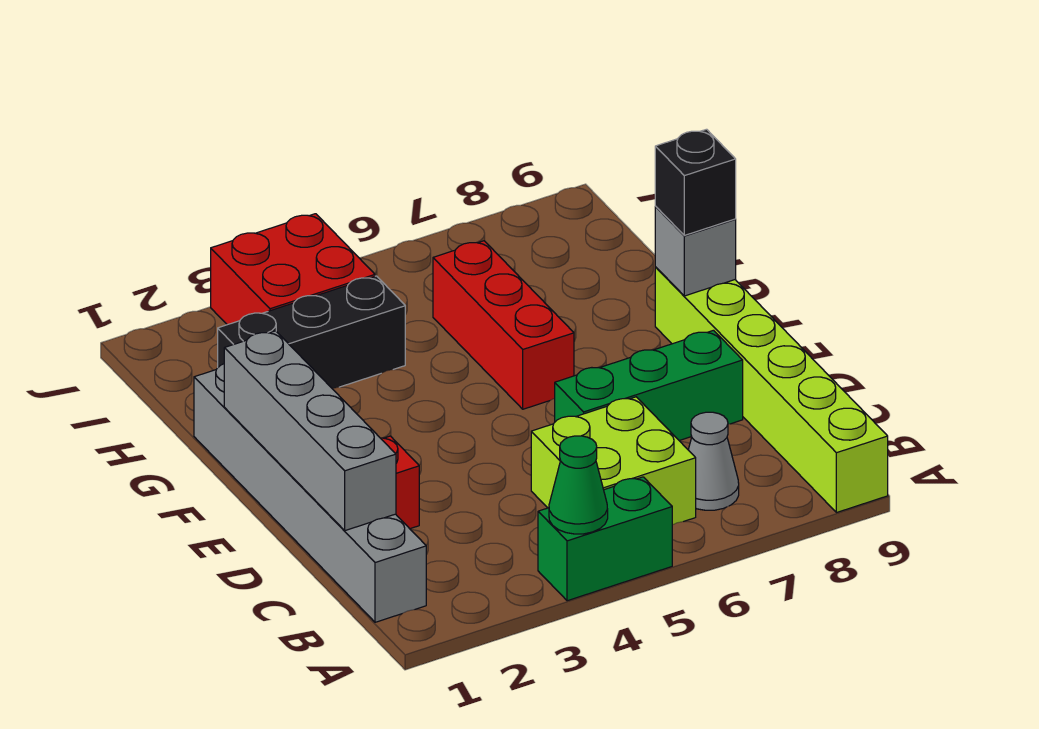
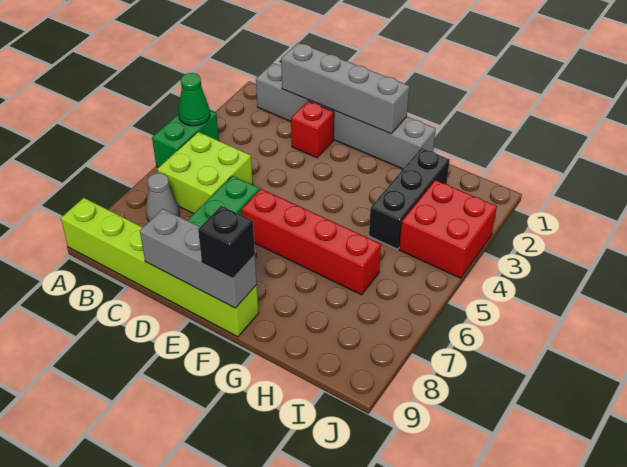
red 1x3 brick [433,241,574,409] -> red 1x4 brick [242,189,381,295]
grey 1x1 brick [655,207,736,296] -> grey 1x3 brick [140,209,257,308]

